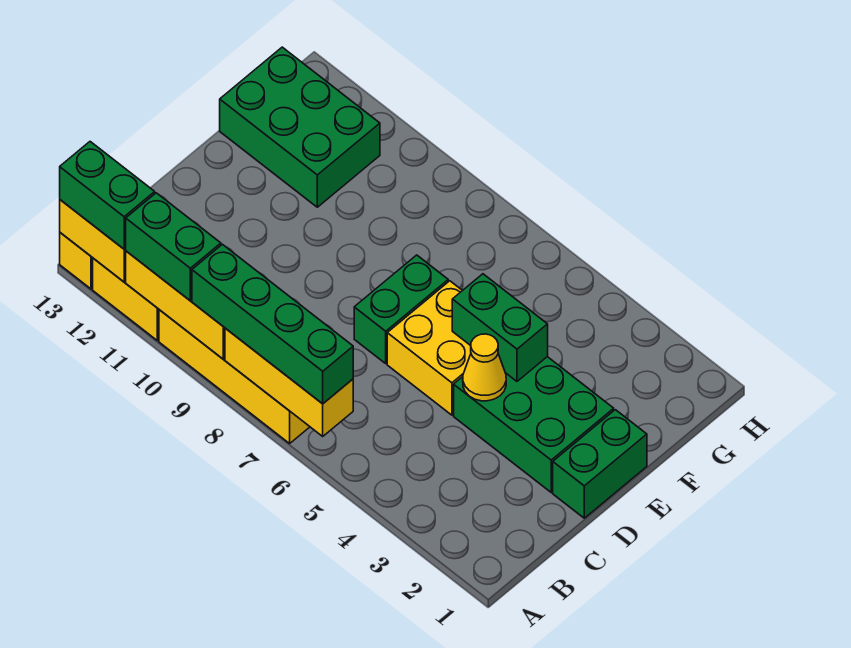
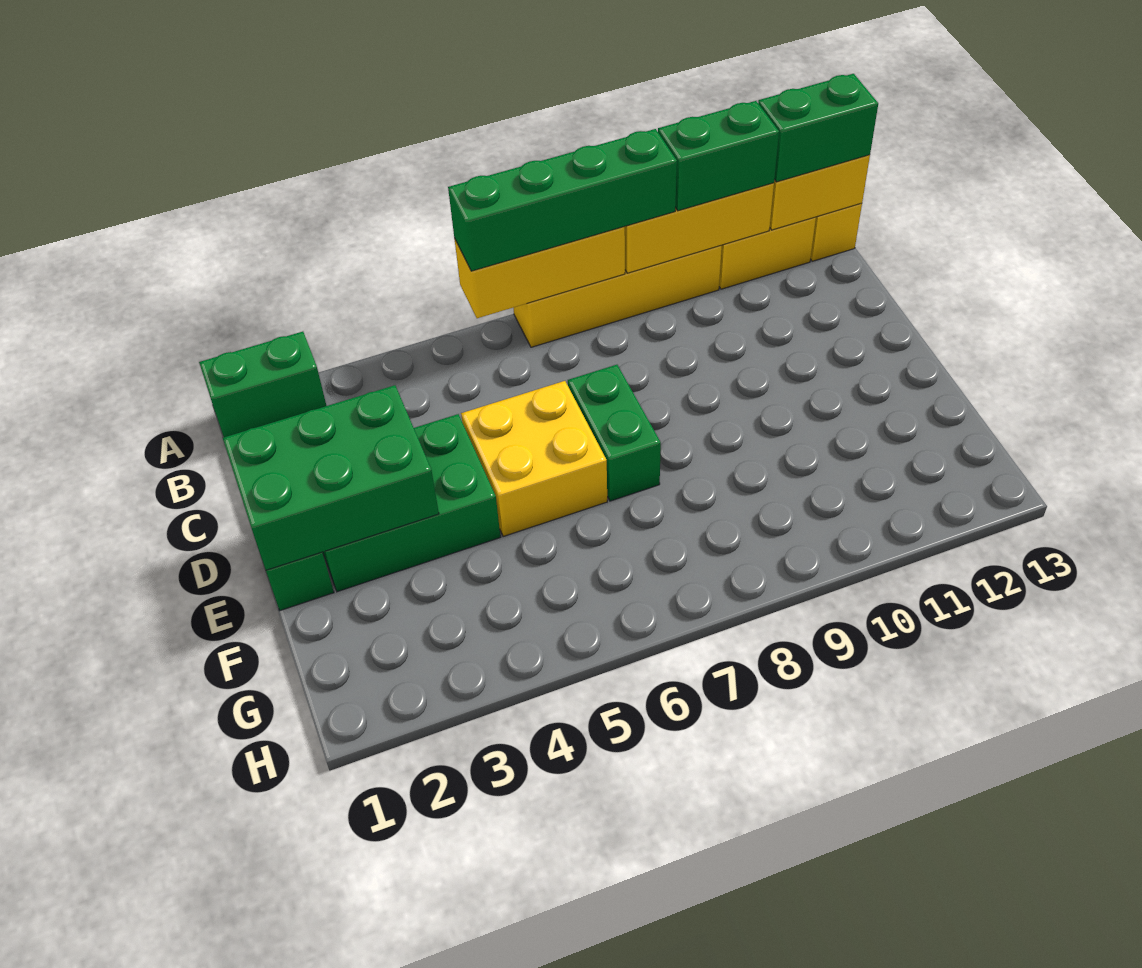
yellow 1x1 cone [463,334,506,401] -> none
green 1x2 brick [452,274,548,381] -> green 1x2 brick moved to [199,332,326,437]
green 2x3 brick [220,47,380,207] -> green 2x3 brick moved to [223,385,439,570]

